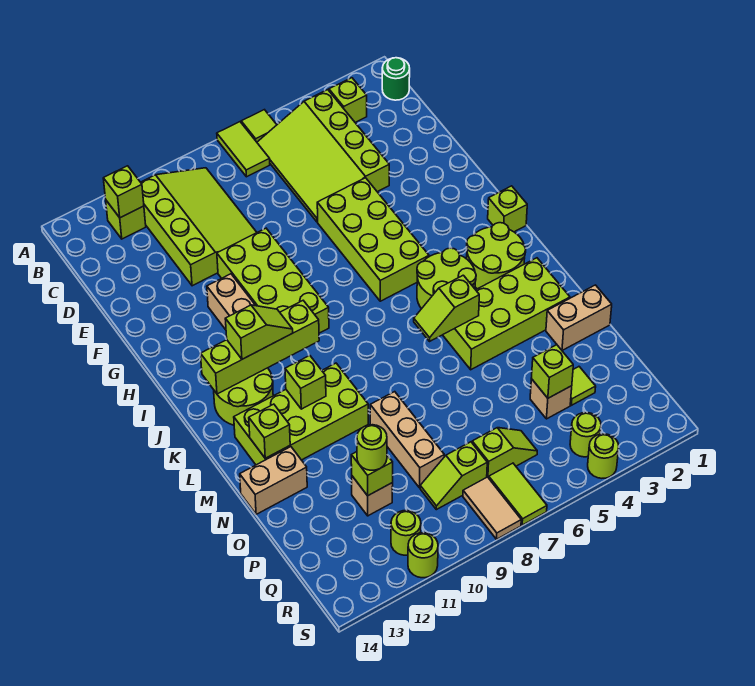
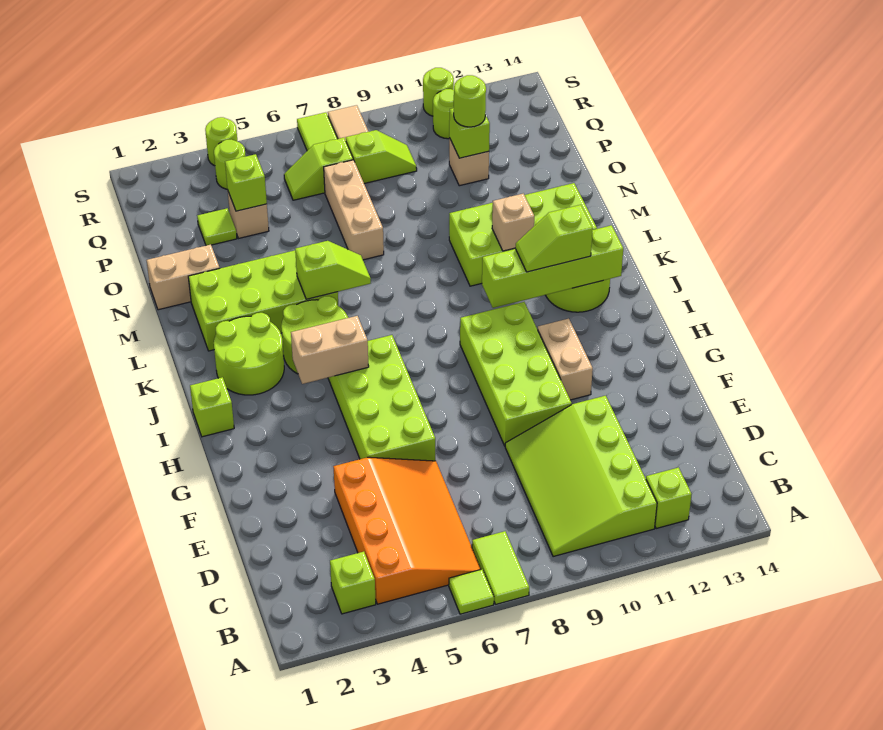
green 1x1 round brick [382,58,410,100] -> none
lime 3x4 slope [257,90,389,222] -> orange 3x4 slope [333,457,481,604]
lime 1x1 brick [103,166,144,218] -> none
lime 1x1 brick [285,356,326,409] -> tan 1x1 brick [492,194,534,251]
lime 1x1 brick [249,404,290,458] -> none
tan 1x3 brick [370,392,444,488] -> tan 1x3 brick moved to [324,160,384,260]
tan 1x2 brick [240,447,307,514] -> tan 1x2 brick moved to [291,316,369,384]

